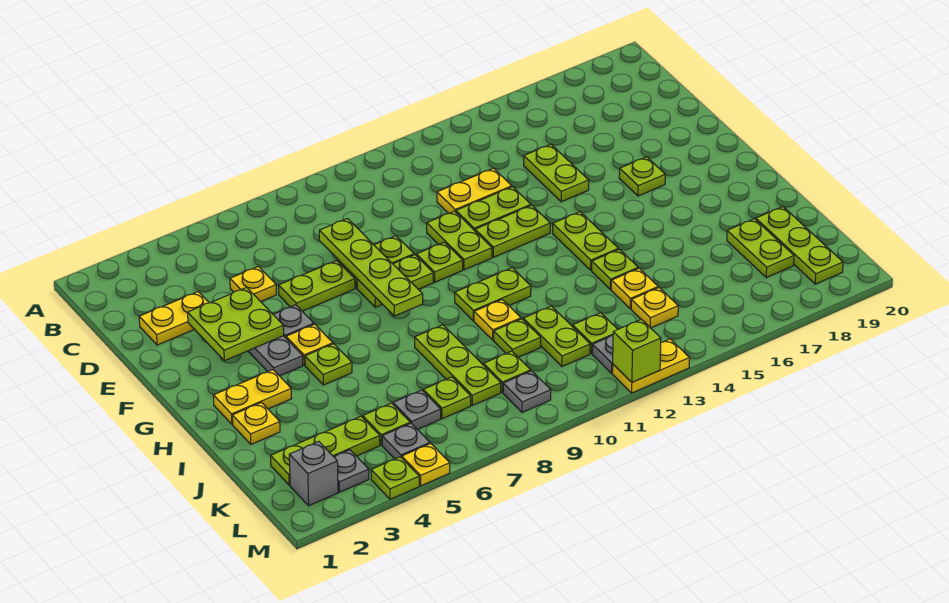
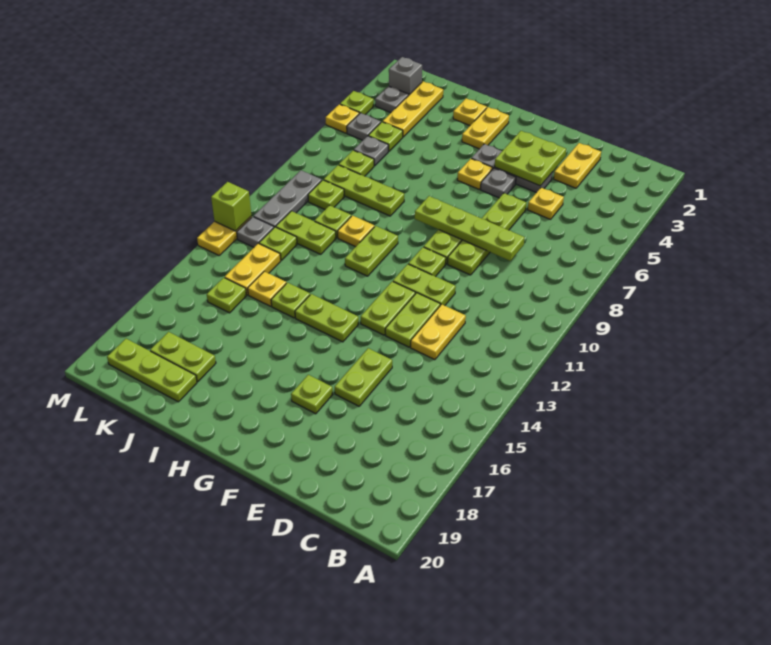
lime 1x2 plate [524,144,589,202] -> lime 1x2 plate turned to [335,348,392,406]
lime 1x1 plate [305,344,352,385] -> lime 1x1 plate moved to [207,278,247,313]
lime 1x3 plate [271,417,380,485] -> yellow 1x3 plate [382,81,443,137]
yellow 1x1 plate [631,288,678,328] -> yellow 1x2 plate [225,243,281,295]
grey 1x1 plate [503,371,551,412] -> grey 1x3 plate [253,170,322,227]

